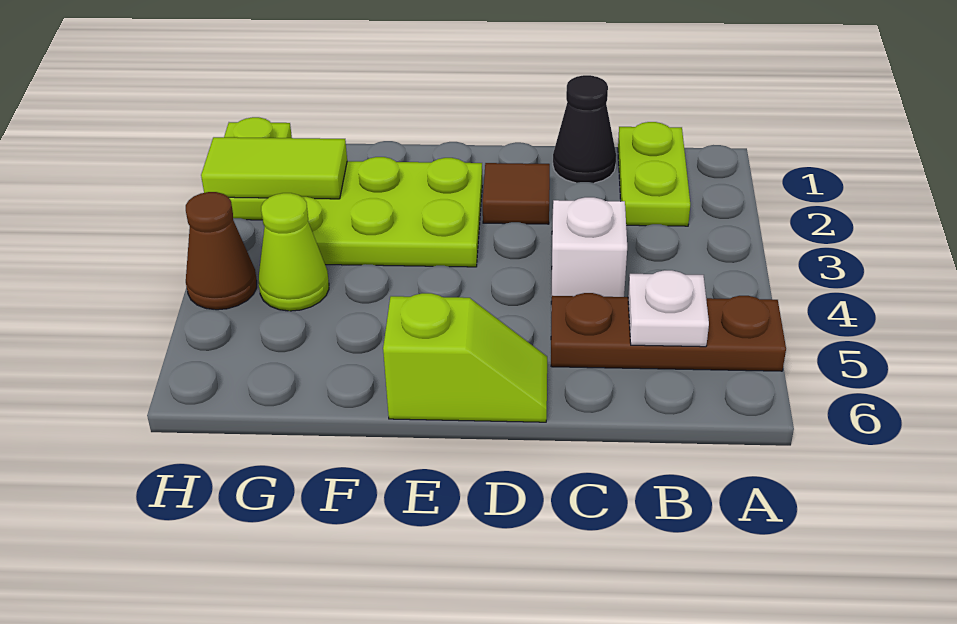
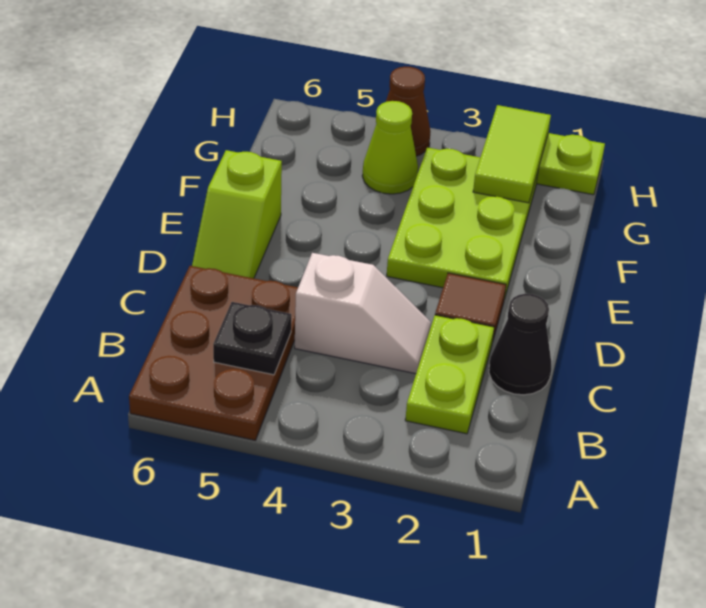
brown 1x3 plate [551,293,786,371] -> brown 2x3 plate [129,266,298,440]
lime 1x2 plate [618,122,690,226] -> lime 1x2 plate turned to [405,315,494,434]
white 1x1 plate [628,270,709,347] -> black 1x1 plate [213,302,291,375]

